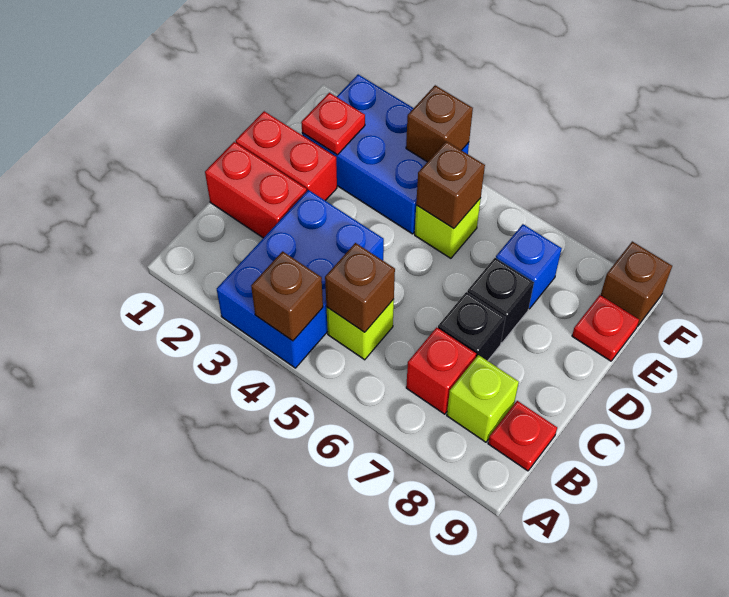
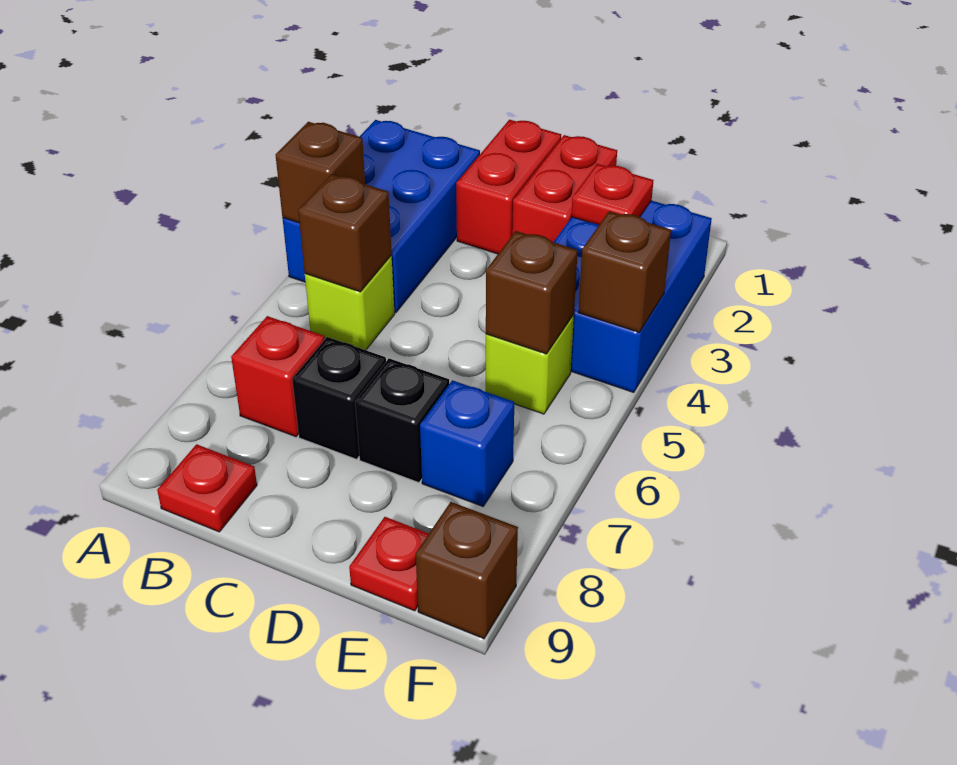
blue 2x3 brick [217,190,384,368] -> blue 2x3 brick turned to [282,120,480,313]
lime 1x1 brick [447,355,519,442] -> none

